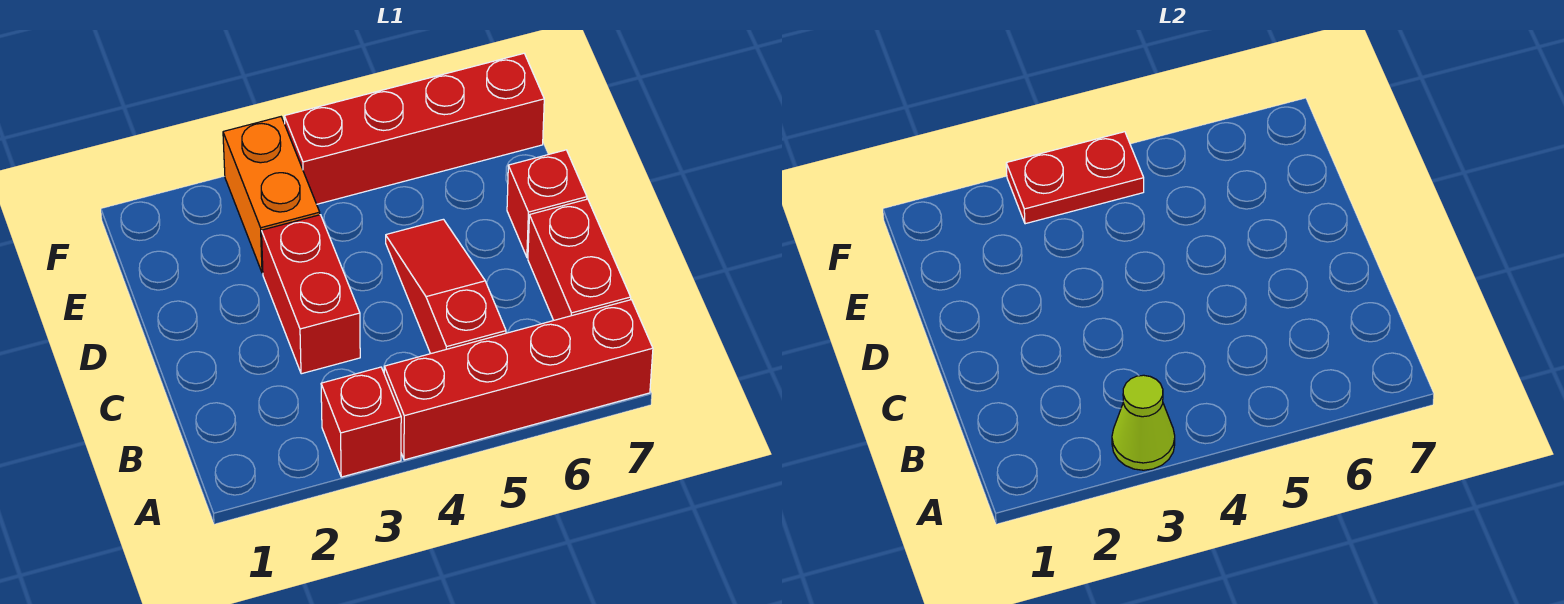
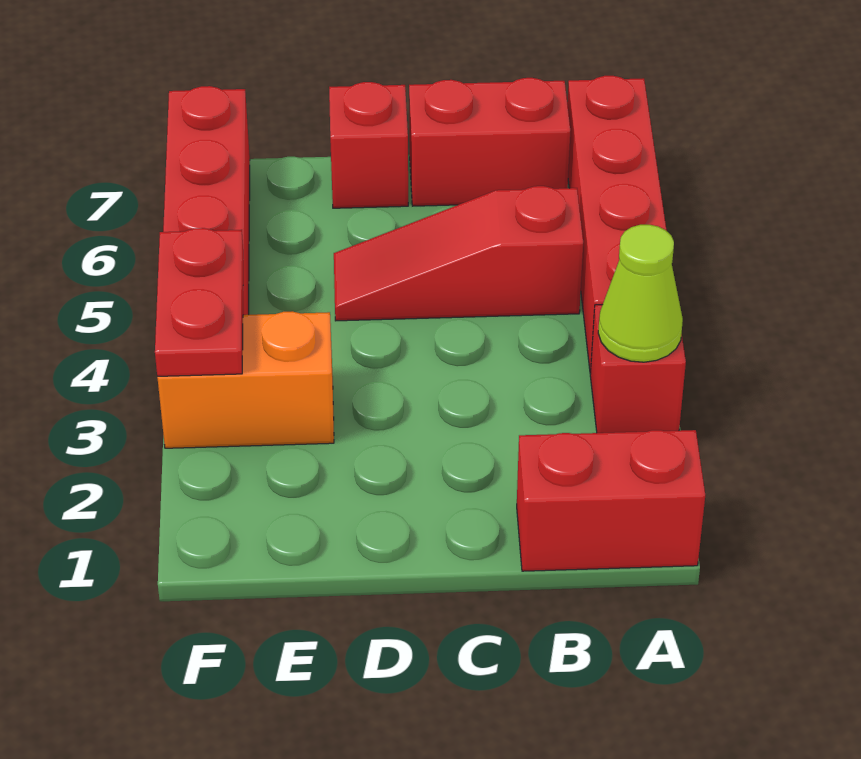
red 1x2 brick [262,215,360,374] -> red 1x2 brick moved to [517,430,705,571]

